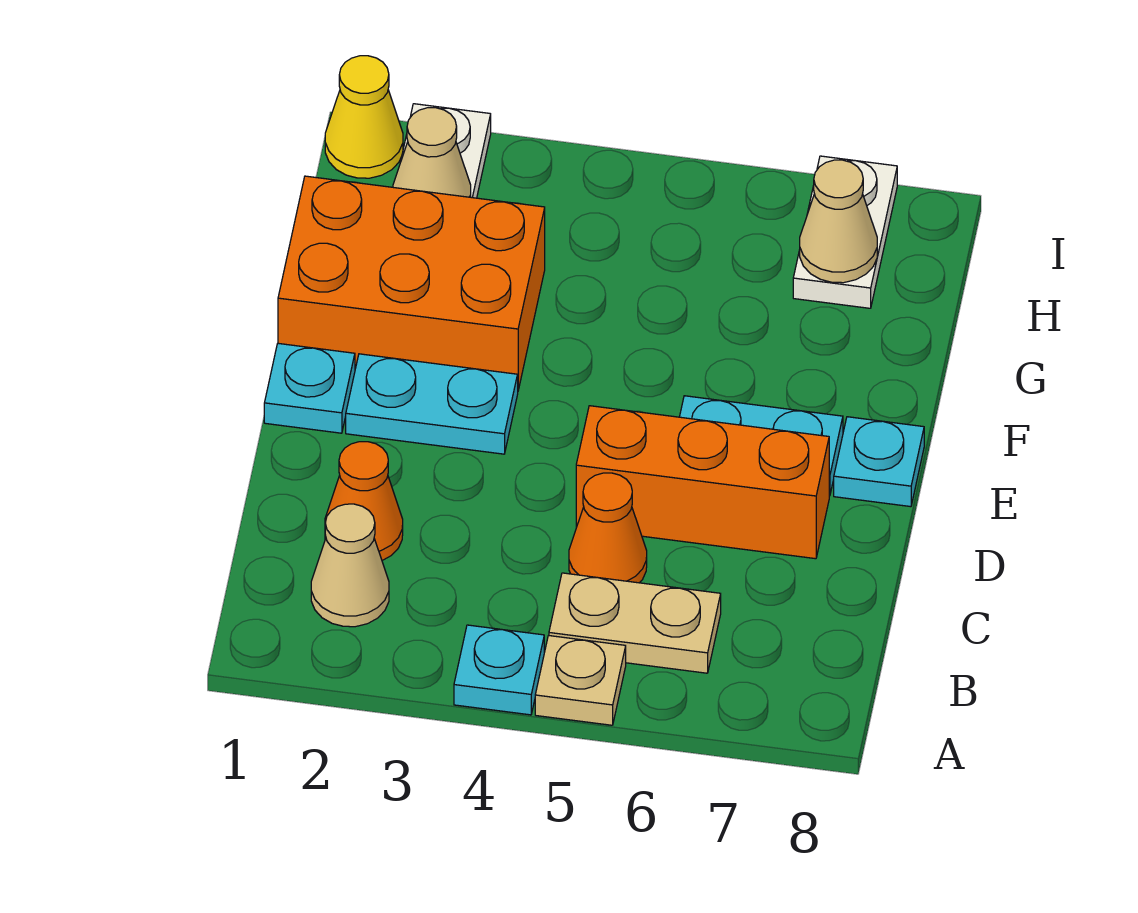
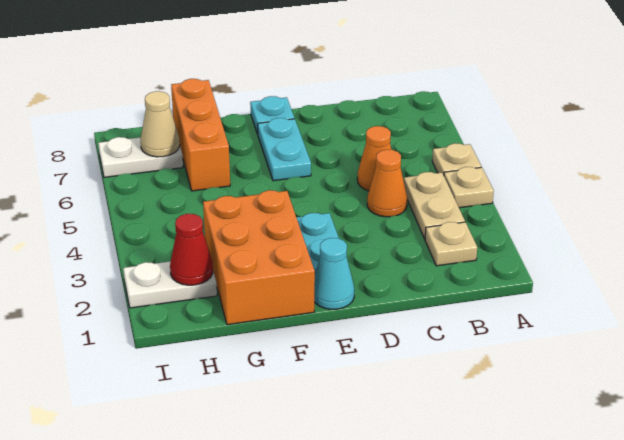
cyan 1x1 plate [454,625,544,715] -> tan 1x1 plate [444,167,494,208]
tan 1x1 cone [311,504,389,627] -> tan 1x1 plate [425,222,477,266]
tan 1x2 plate [549,573,721,673] -> tan 1x2 plate moved to [404,172,465,239]
orange 1x1 cone [325,442,403,560] -> orange 1x1 cone moved to [367,150,407,217]
orange 1x3 brick [576,406,829,559] -> orange 1x3 brick moved to [171,79,230,191]
cyan 1x1 plate [264,343,355,433] -> cyan 1x1 cone [314,238,354,309]
tan 1x1 cone [393,108,471,197] -> red 1x1 cone [170,214,213,285]
yellow 1x1 cone [325,56,403,178] -> none

